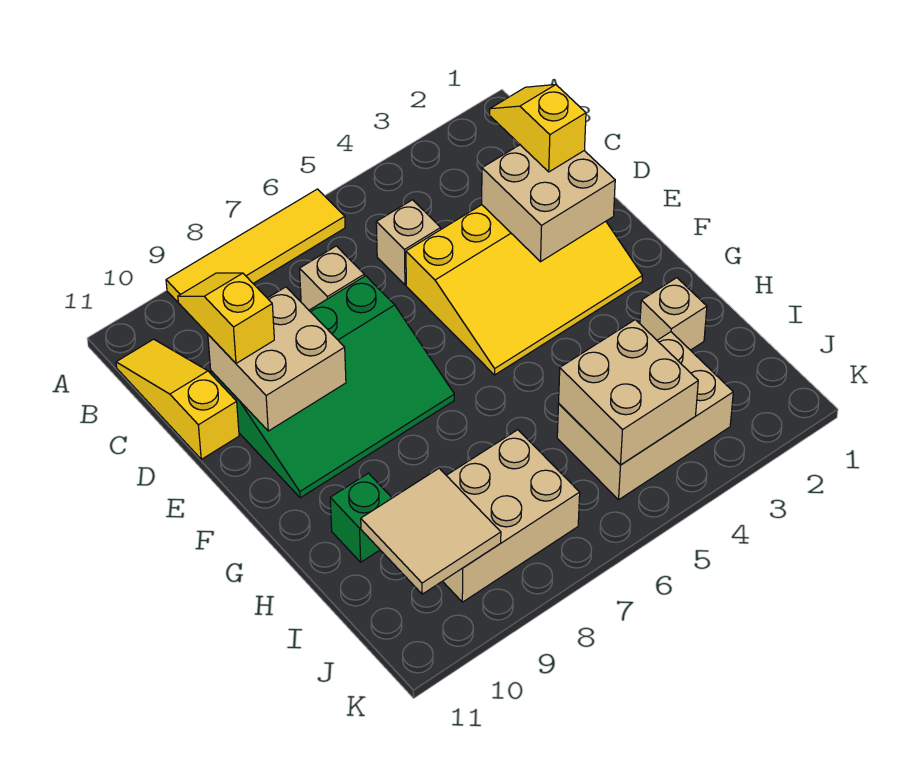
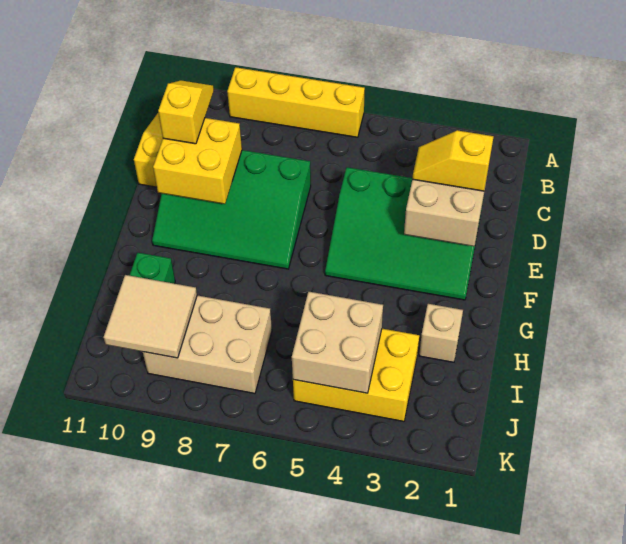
yellow 1x4 tile [166,189,345,312] -> yellow 1x4 brick [227,67,365,137]
yellow 1x2 slope [490,85,586,172] -> yellow 1x2 slope turned to [413,130,494,191]
tan 1x1 brick [376,200,441,285] -> none
tan 1x1 brick [300,246,364,310] -> none
yellow 3x4 slope [406,205,642,375] -> green 3x4 slope [325,167,483,300]
tan 2x2 brick [208,287,346,431] -> yellow 2x2 brick [153,118,242,204]
tan 2x3 brick [557,332,733,500] -> yellow 2x3 brick [293,329,419,421]

